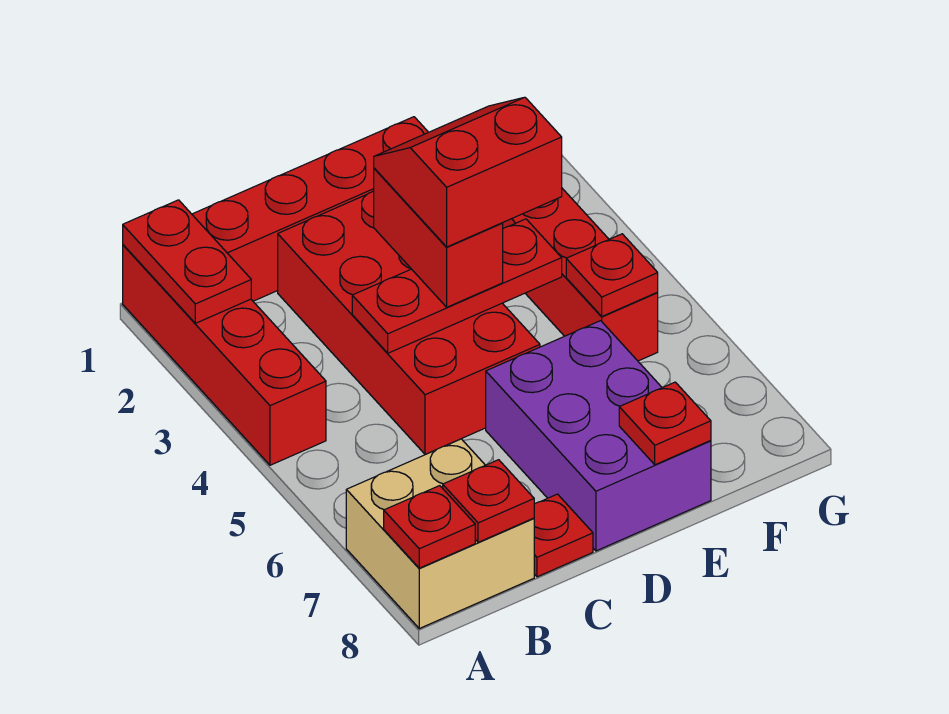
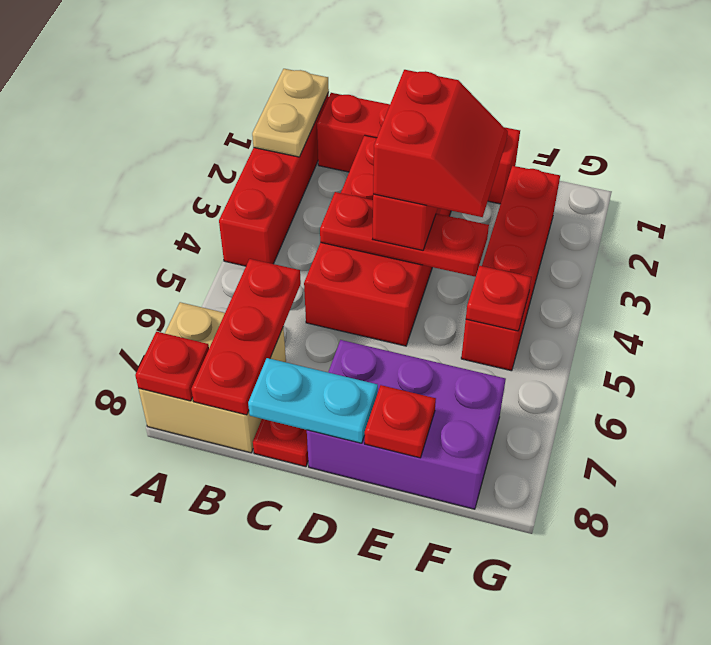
red 1x2 plate [123,200,251,323] -> tan 1x2 plate [252,69,329,157]
red 1x1 plate [443,460,534,542] -> red 1x3 plate [191,259,301,415]
none -> cyan 1x2 plate [248,358,378,443]
red 2x2 slope [374,97,562,247] -> red 2x2 slope turned to [373,70,508,217]
purple 2x3 brick [486,321,711,551] -> purple 2x3 brick turned to [307,340,506,509]

